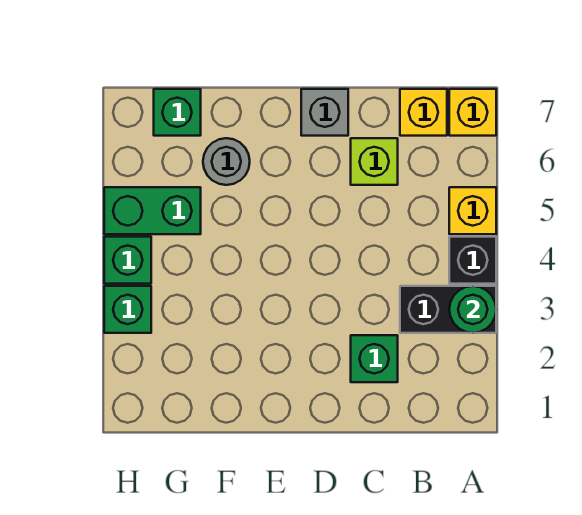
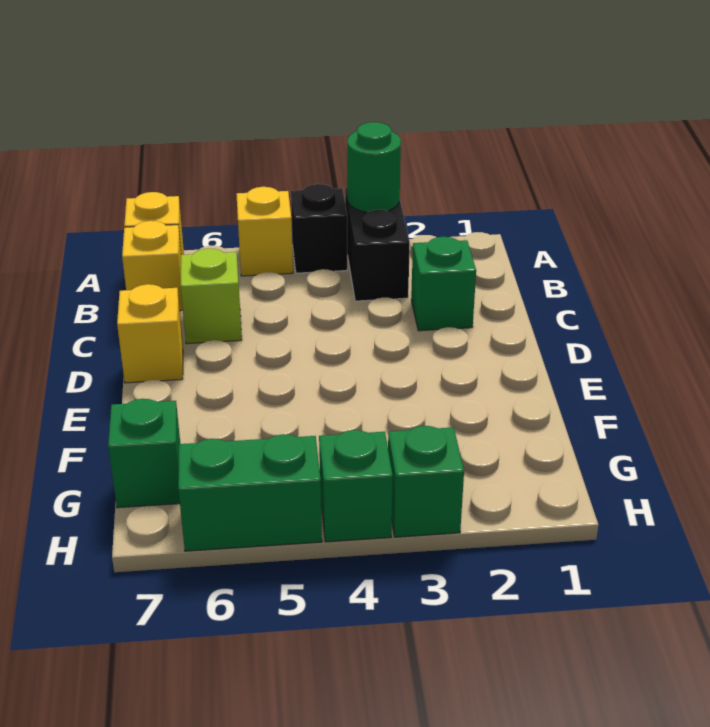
grey 1x1 brick [301,89,348,136] -> yellow 1x1 brick [117,284,183,383]
grey 1x1 round brick [203,138,250,185] -> none
green 1x2 brick [104,187,201,234] -> green 1x2 brick turned to [178,434,322,551]

